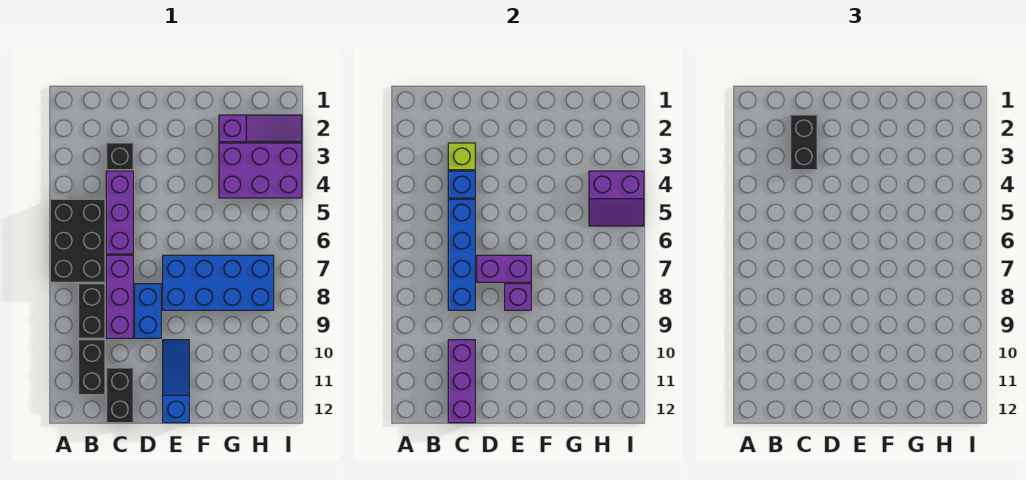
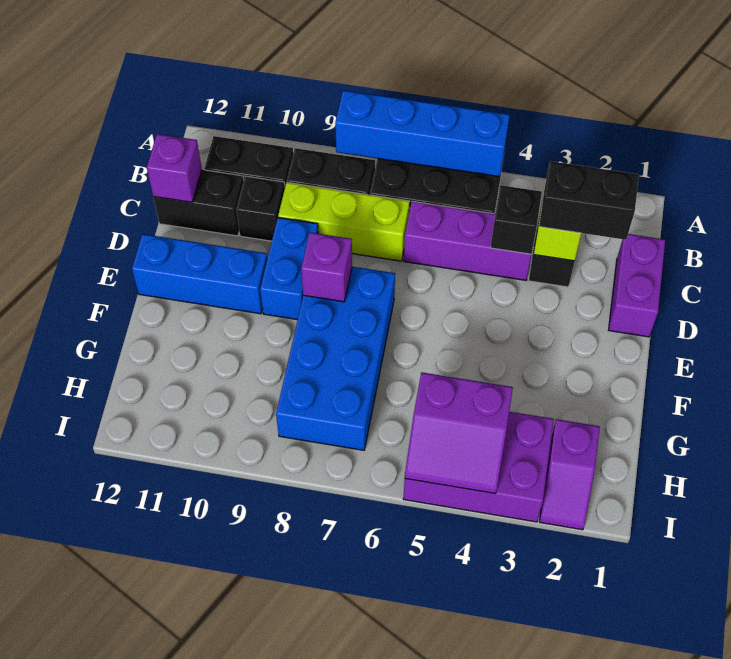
blue 1x1 brick [448,171,475,198] -> black 1x1 brick [491,185,542,254]
blue 1x4 brick [448,199,475,310] -> blue 1x4 brick moved to [335,90,510,177]
purple 1x3 brick [106,255,133,338] -> lime 1x3 brick [278,183,410,261]
none -> black 1x1 brick [236,176,285,241]
purple 1x3 brick [448,340,475,423] -> purple 1x1 brick [147,134,202,202]
purple 1x2 brick [477,255,531,282] -> purple 1x2 brick moved to [609,234,665,337]
blue 1x2 brick [135,284,161,338] -> blue 1x2 brick turned to [260,218,318,320]
blue 1x3 slope [163,340,189,423] -> blue 1x3 brick [132,234,267,314]
purple 1x3 slope [219,115,302,142] -> purple 1x2 slope [540,419,600,530]
purple 2x3 brick [219,143,302,198] -> purple 2x3 brick turned to [403,412,554,522]
purple 2x2 slope [589,171,644,226] -> purple 2x2 slope turned to [405,372,513,494]

